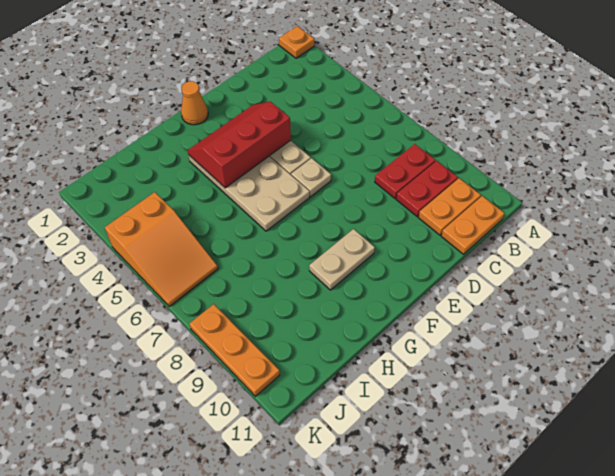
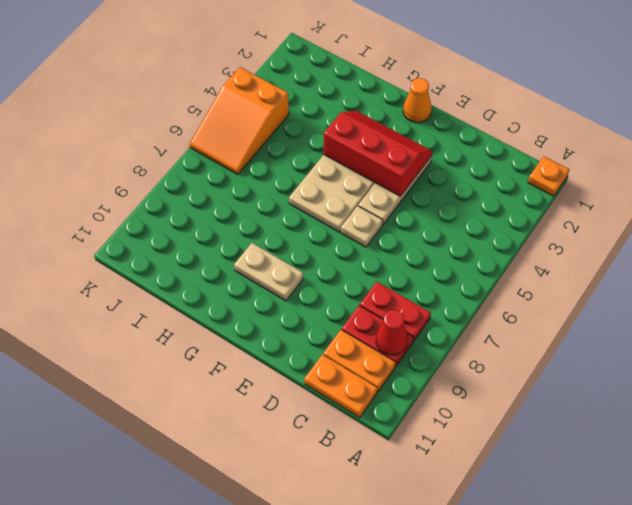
none -> red 1x1 cone [376,310,408,355]
orange 1x3 plate [189,304,280,396] -> none

